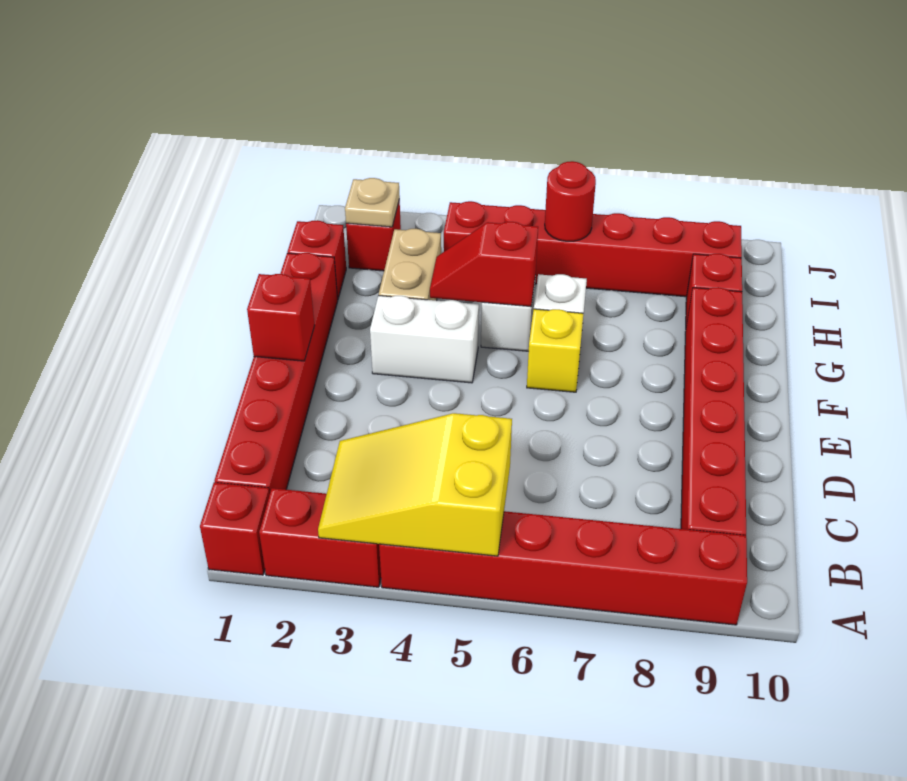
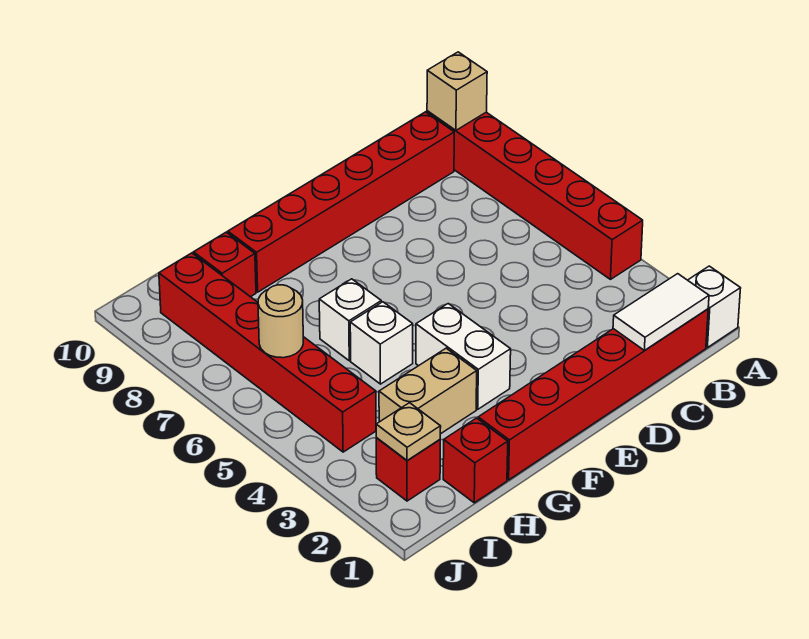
red 1x1 brick [200,482,270,575] -> white 1x1 brick [688,266,741,348]
red 1x2 brick [259,488,381,587] -> none
yellow 2x3 slope [318,413,512,556] -> none
none -> tan 1x1 brick [427,52,487,130]
none -> white 1x2 tile [613,274,709,350]
red 1x1 brick [247,274,315,361] -> none
yellow 1x1 brick [527,309,583,392] -> none
red 1x2 slope [430,222,538,307] -> none
red 1x1 round brick [545,161,596,241] -> tan 1x1 round brick [258,285,303,358]

